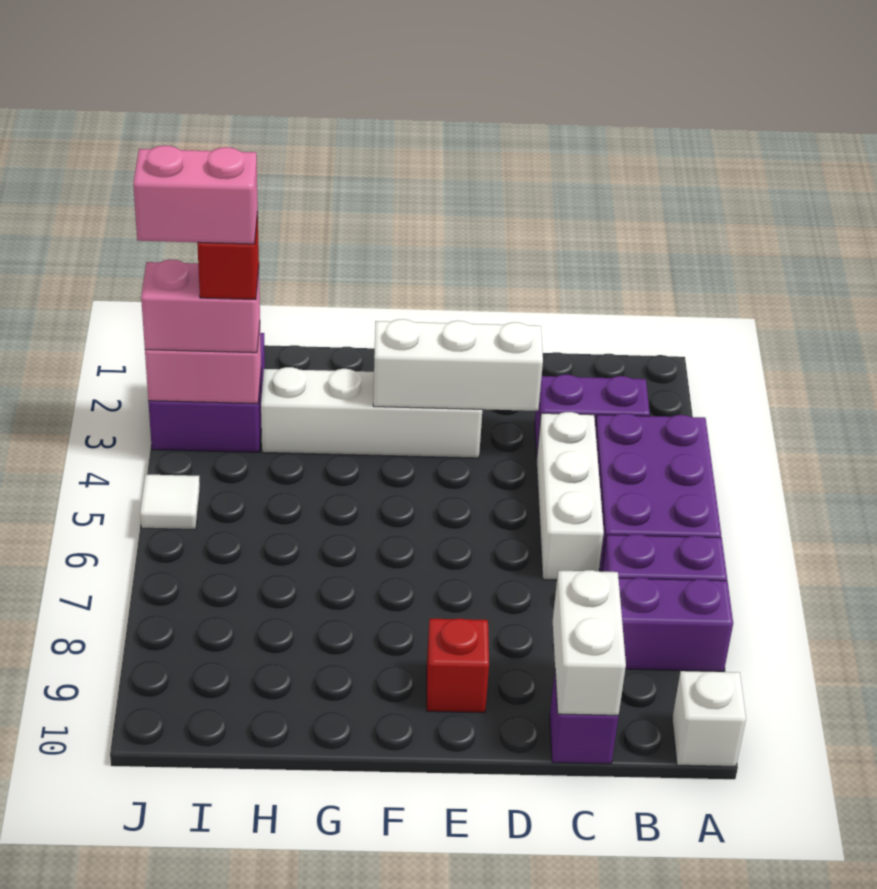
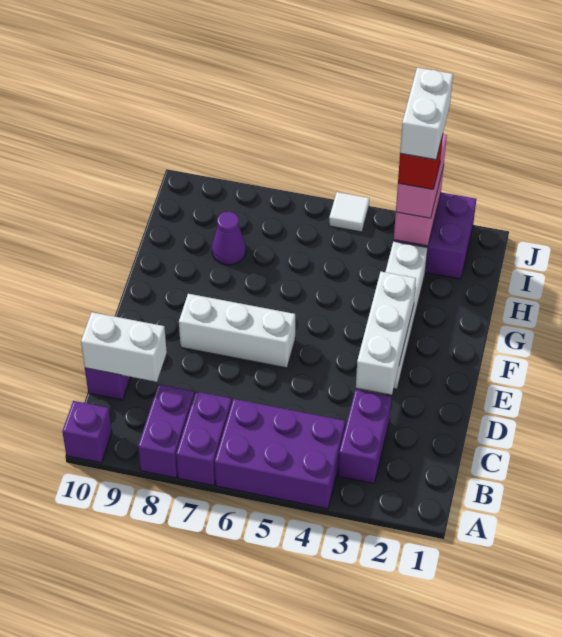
white 1x1 brick [672,671,746,766] -> purple 1x1 brick [62,401,112,463]
white 1x3 brick [536,412,604,580] -> white 1x3 brick moved to [179,294,295,368]
red 1x1 brick [427,619,489,713] -> none
none -> purple 1x1 cone [212,212,246,265]
pink 1x2 brick [133,145,258,244] -> white 1x2 brick [400,68,453,160]

